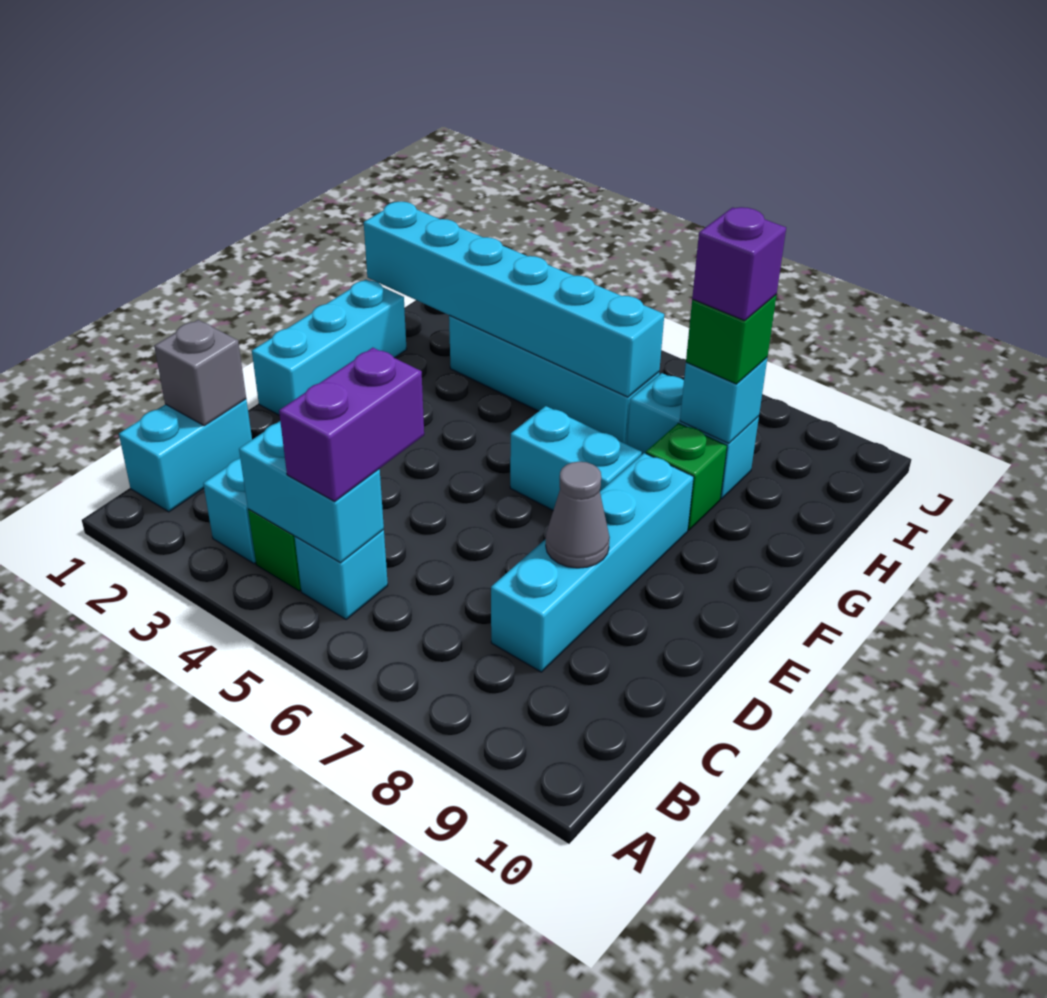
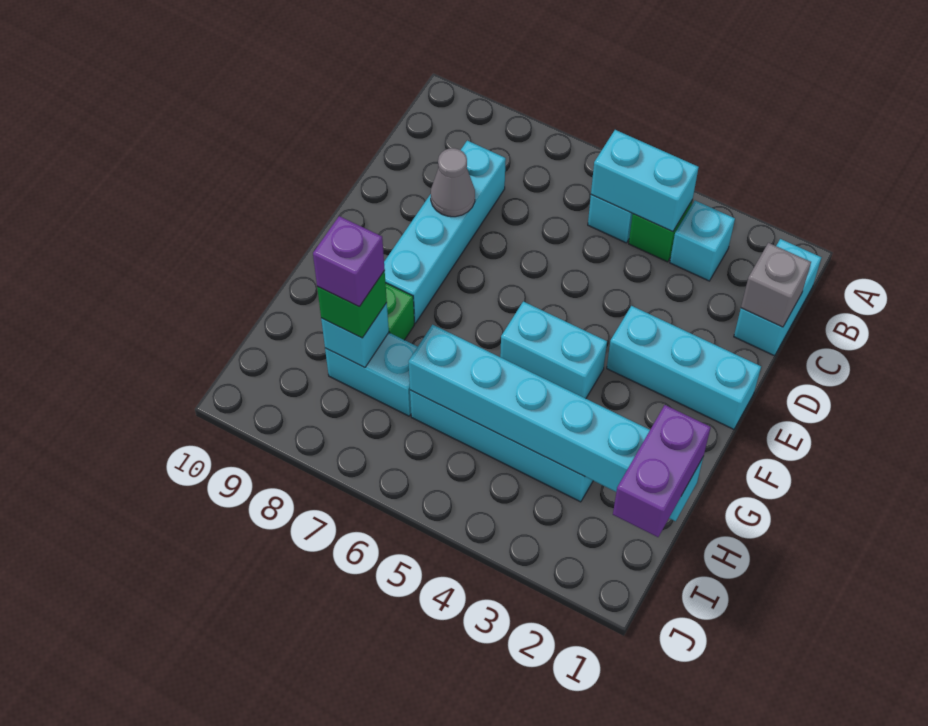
purple 1x2 brick [279,348,424,501] -> purple 1x2 brick moved to [613,405,711,537]
cyan 1x3 brick [252,279,407,415] -> cyan 1x3 brick turned to [607,306,761,429]
cyan 1x2 brick [510,406,642,510] -> cyan 1x2 brick moved to [500,301,607,399]

